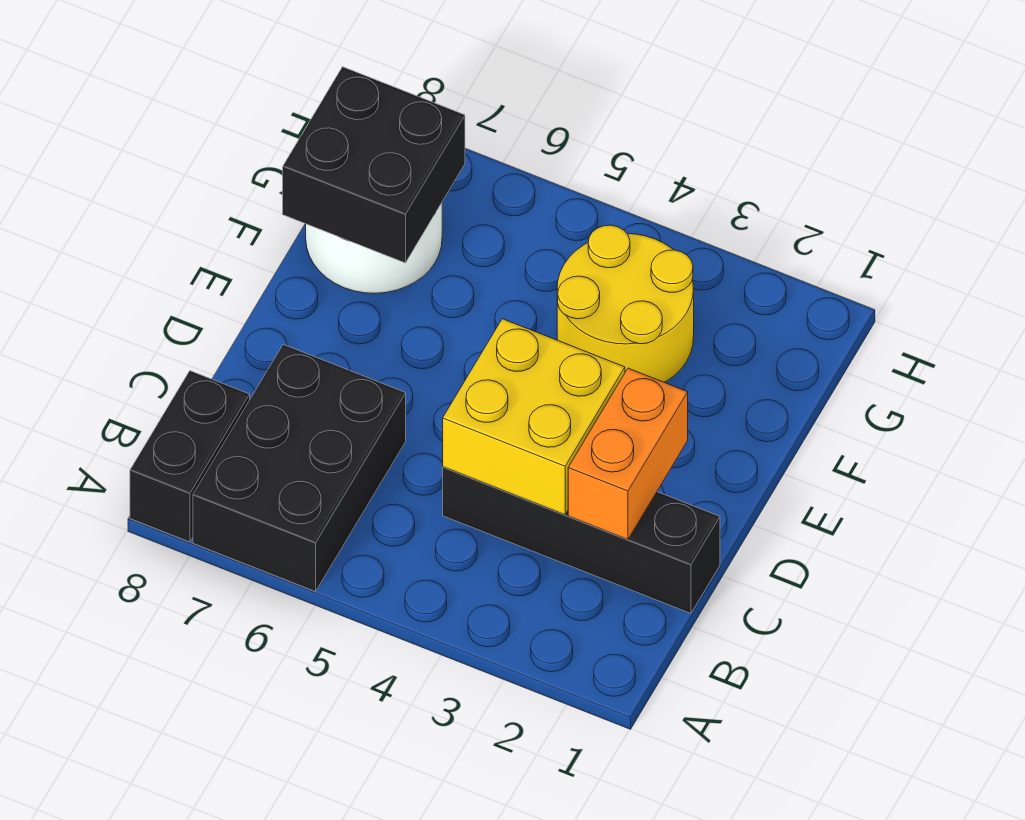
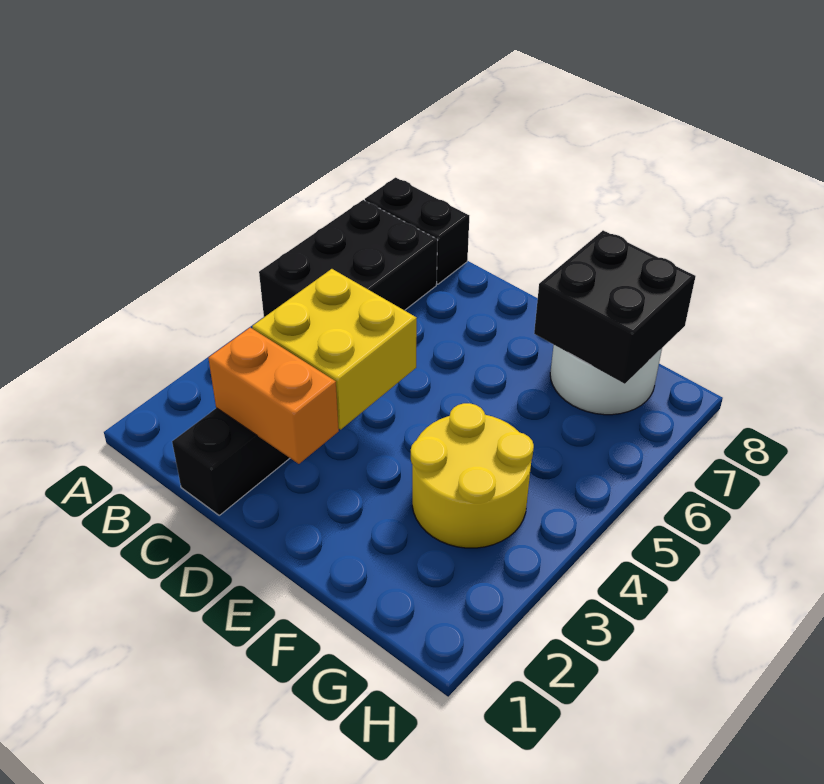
black 2x3 brick [193,344,406,592] -> black 2x3 brick turned to [259,200,438,317]

